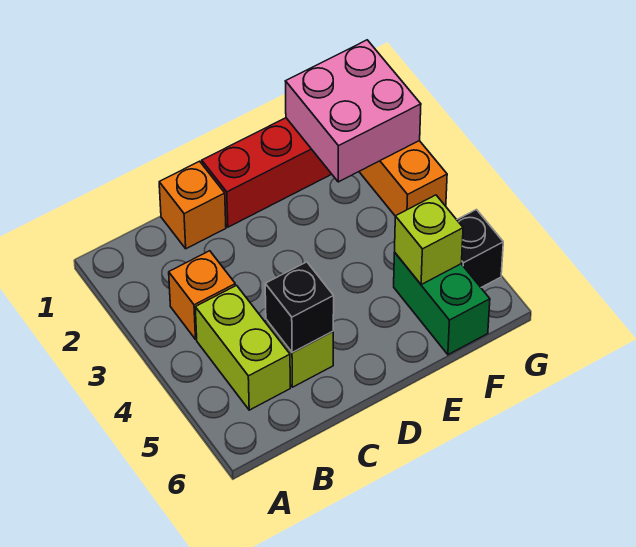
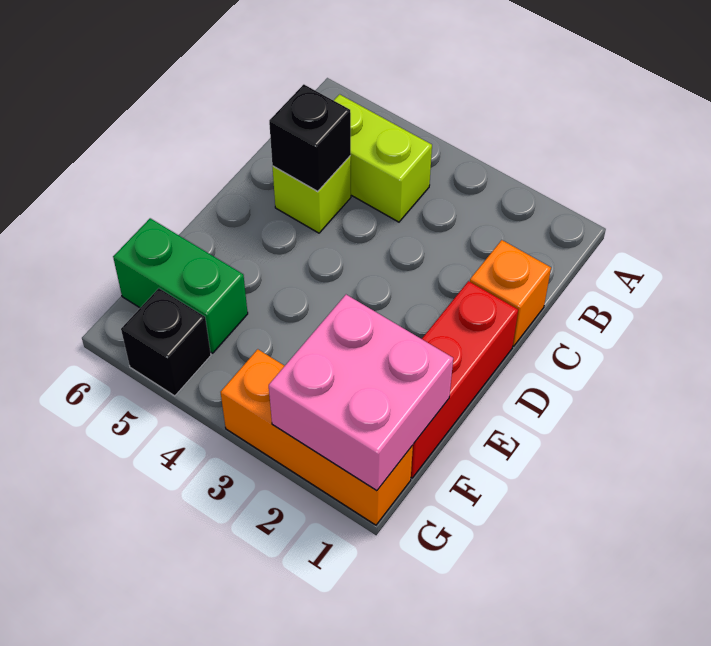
orange 1x1 brick [169,251,235,339] -> none
lime 1x1 brick [395,195,463,285] -> none

